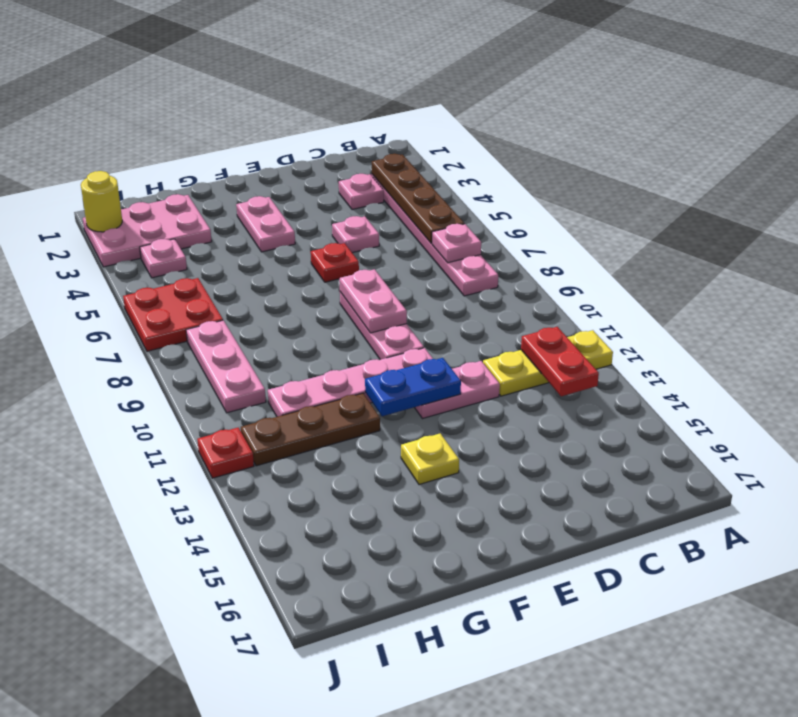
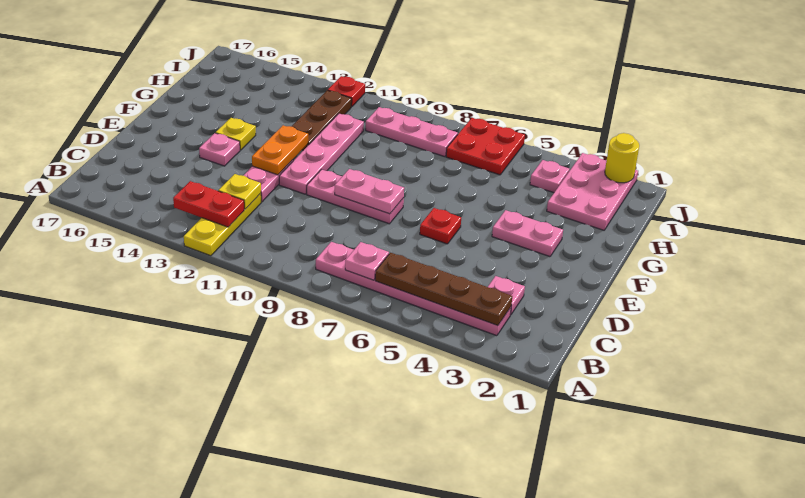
none -> yellow 1x1 plate [218,174,261,209]
pink 1x1 plate [332,216,379,253] -> pink 1x1 plate moved to [199,133,240,166]
blue 1x2 plate [365,358,461,416] -> orange 1x2 plate [252,125,308,175]

